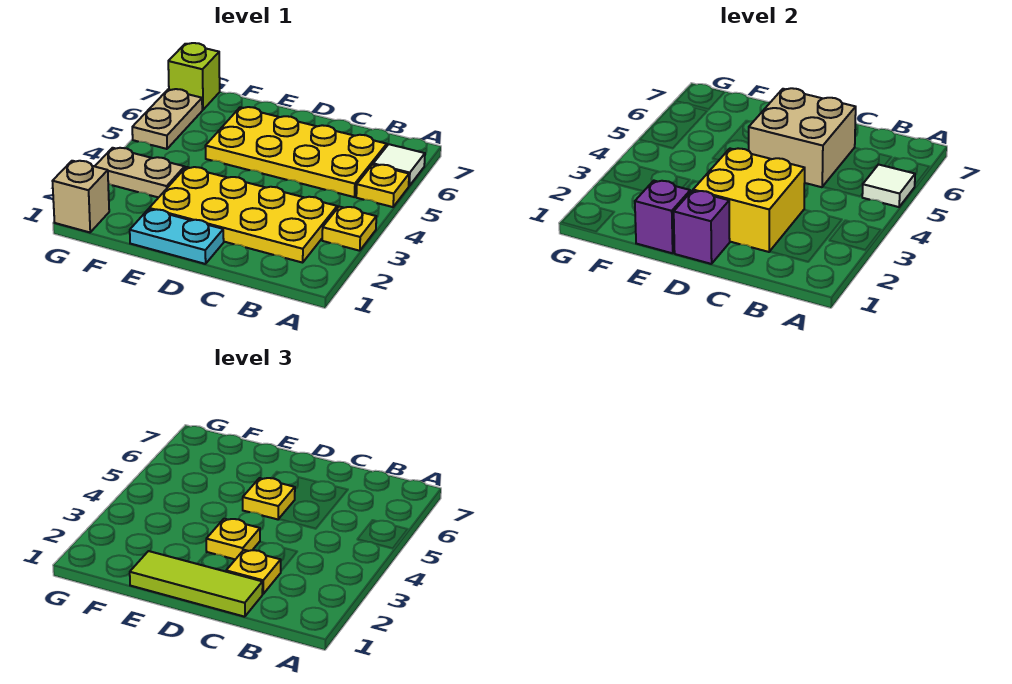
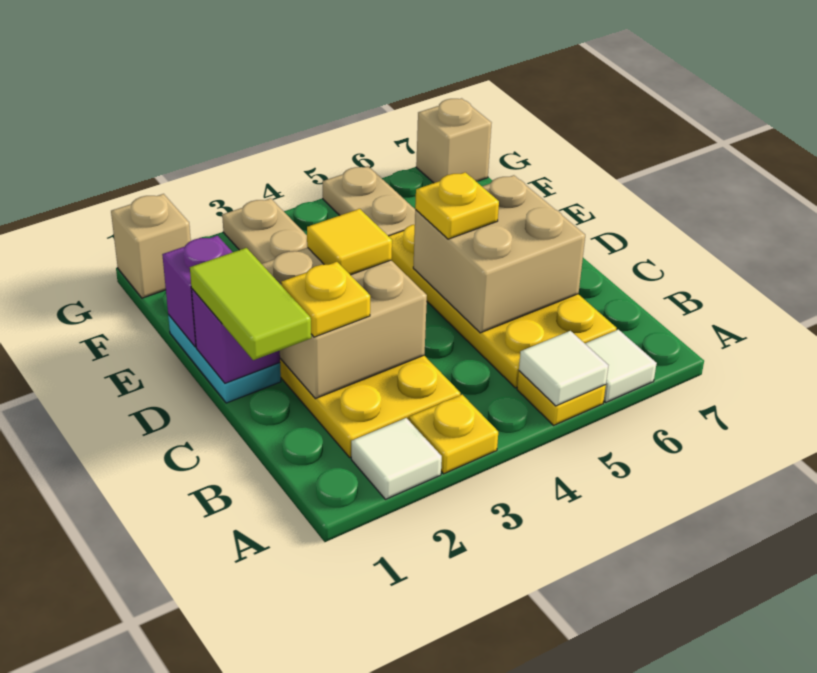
none -> white 1x1 tile [351,418,442,499]
lime 1x3 tile [130,551,263,617] -> lime 1x2 tile [190,248,311,360]
yellow 2x2 brick [693,148,805,252] -> tan 2x2 brick [262,248,427,399]
yellow 1x1 plate [206,519,260,559] -> yellow 1x1 tile [307,209,392,275]
tan 1x2 plate [132,89,202,149] -> tan 1x2 plate turned to [323,166,415,236]
lime 1x1 brick [168,43,220,110] -> tan 1x1 brick [416,98,491,183]

